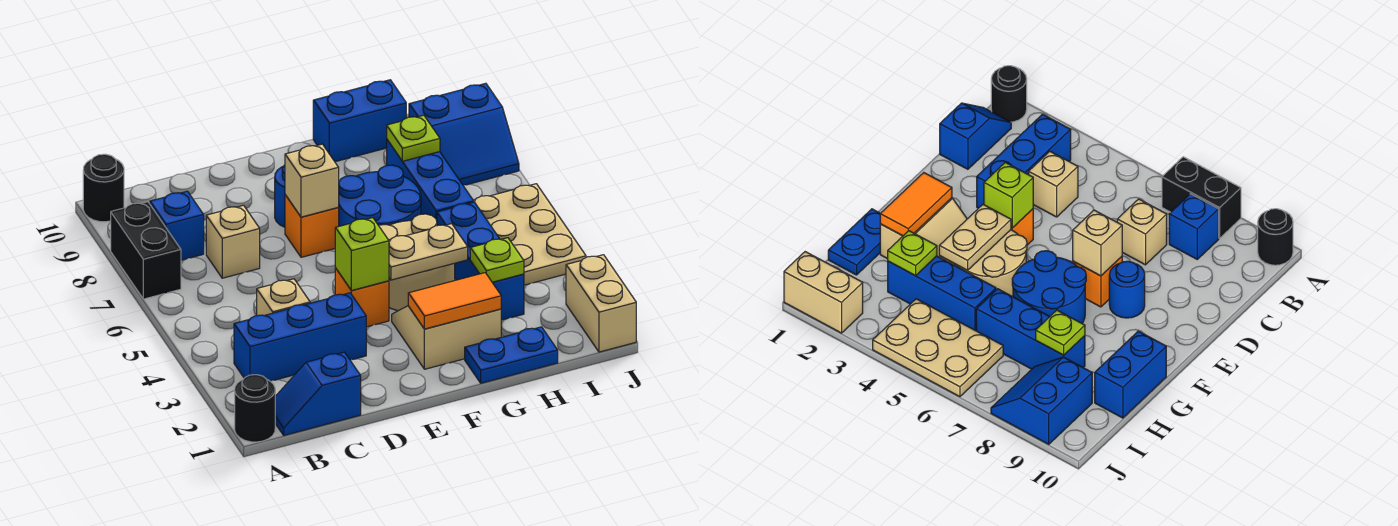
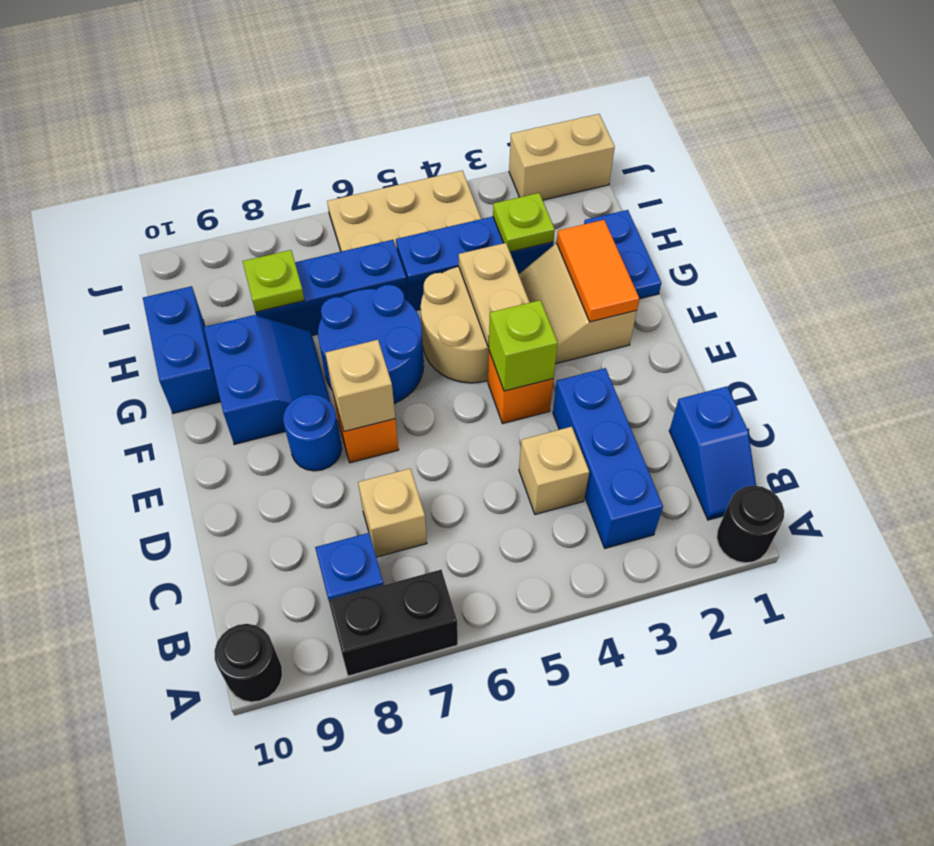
blue 2x2 slope [409,83,519,186] -> blue 2x2 slope moved to [204,315,330,444]

